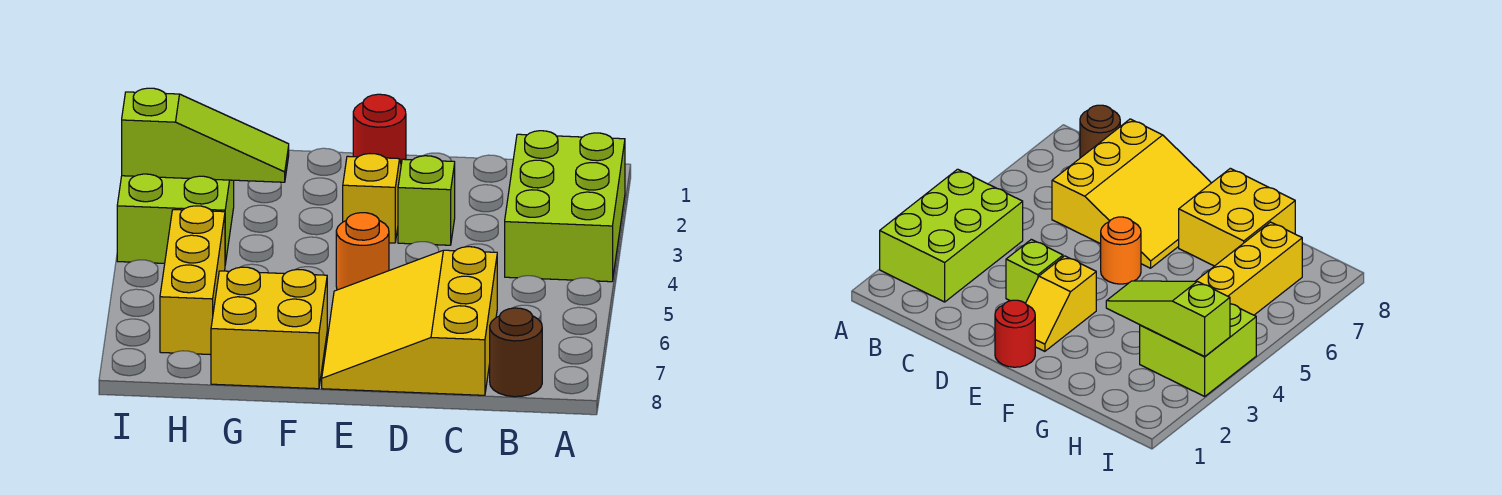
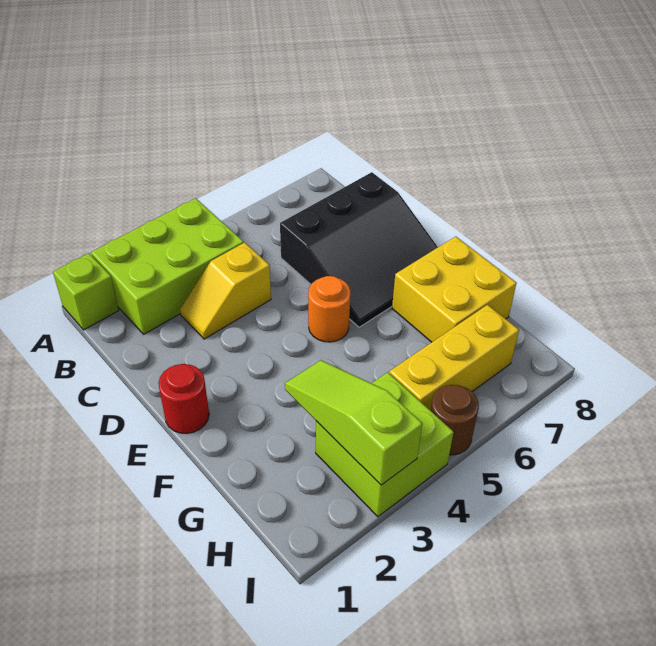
brown 1x1 round brick [490,308,542,397] -> brown 1x1 round brick moved to [431,385,479,455]
yellow 3x3 slope [322,247,497,395] -> black 3x3 slope [280,172,438,327]
lime 1x1 brick [398,156,455,245] -> lime 1x1 brick moved to [53,253,119,330]
yellow 1x2 slope [343,154,401,243] -> yellow 1x2 slope moved to [180,242,271,339]

